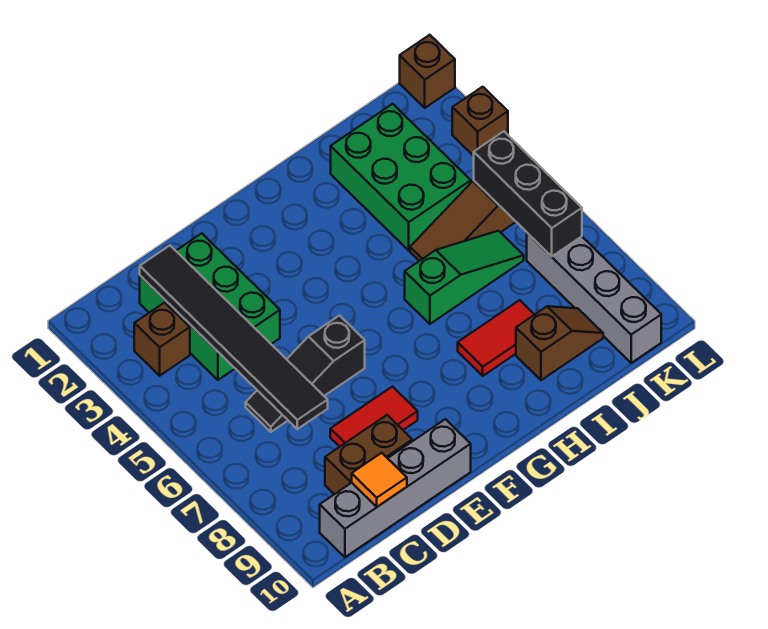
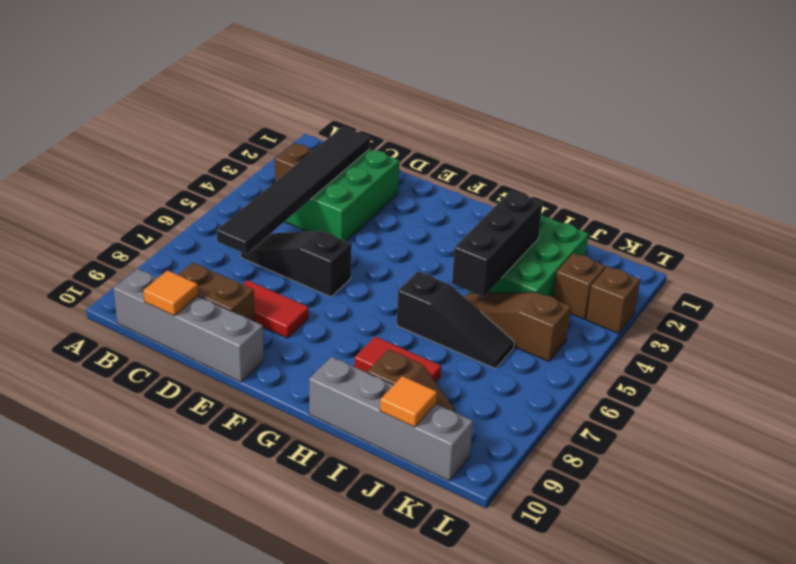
green 1x3 slope [405,231,524,324] -> black 1x3 slope [397,271,514,369]
none -> orange 1x1 tile [380,376,437,427]
black 1x3 brick [474,131,582,256] -> black 1x3 brick moved to [452,191,543,297]
grey 1x4 brick [527,233,661,363] -> grey 1x4 brick turned to [309,357,473,481]
brown 1x1 brick [400,35,455,108] -> brown 1x1 brick moved to [553,253,606,319]

